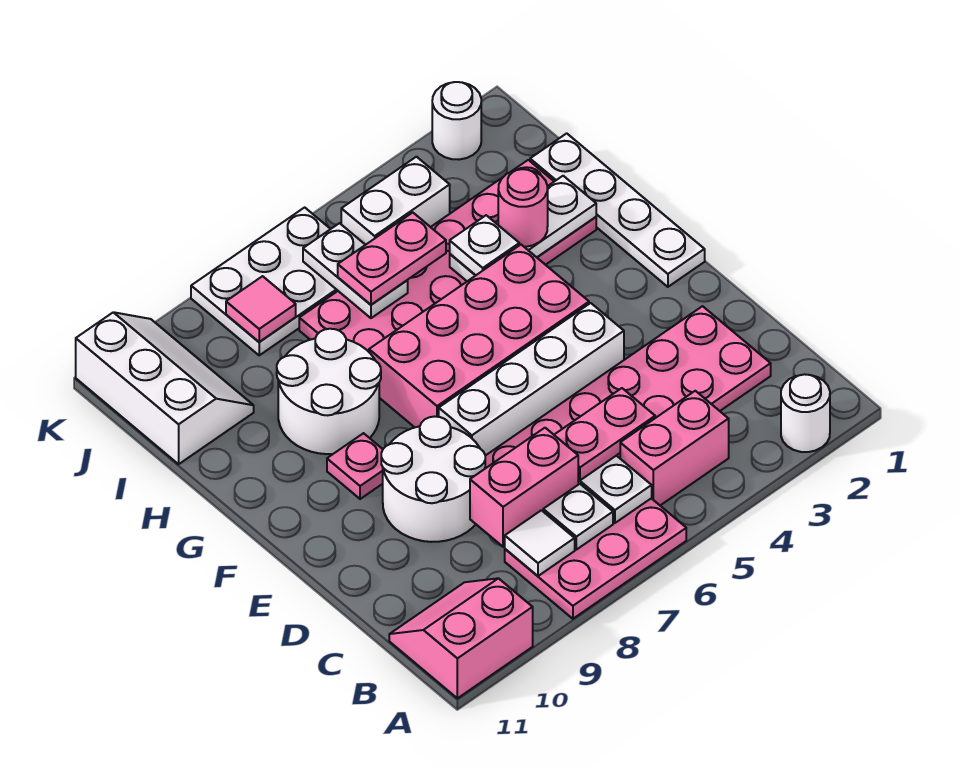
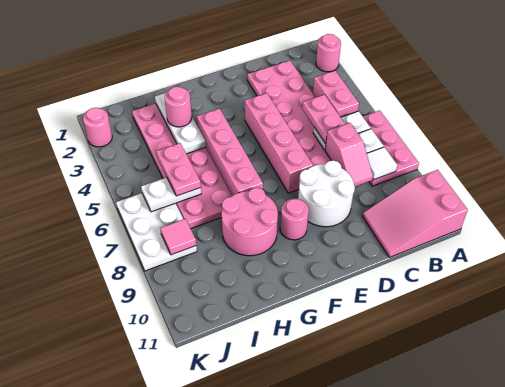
white 1x1 round brick [781,374,830,452] -> pink 1x1 round brick [316,34,341,72]
pink 2x2 slope [389,578,533,698] -> pink 2x3 slope [363,170,468,257]
pink 1x2 brick [470,428,578,547] -> pink 1x2 slope [325,123,373,186]
white 1x4 brick [439,303,624,456] -> pink 1x4 brick [245,93,313,193]
white 1x4 plate [530,133,705,287] -> none
pink 2x4 brick [369,245,589,427] -> pink 1x4 brick [197,109,263,196]
pink 1x1 plate [327,433,383,499] -> pink 1x1 round brick [280,199,309,240]
white 2x2 round brick [277,329,381,454] -> pink 2x2 round brick [222,188,278,256]
white 1x1 plate [450,215,519,275] -> none
white 2x3 slope [76,312,254,464] -> none
white 1x2 brick [341,157,450,245] -> none
white 1x1 round brick [432,82,481,160] -> pink 1x1 round brick [83,108,112,147]

